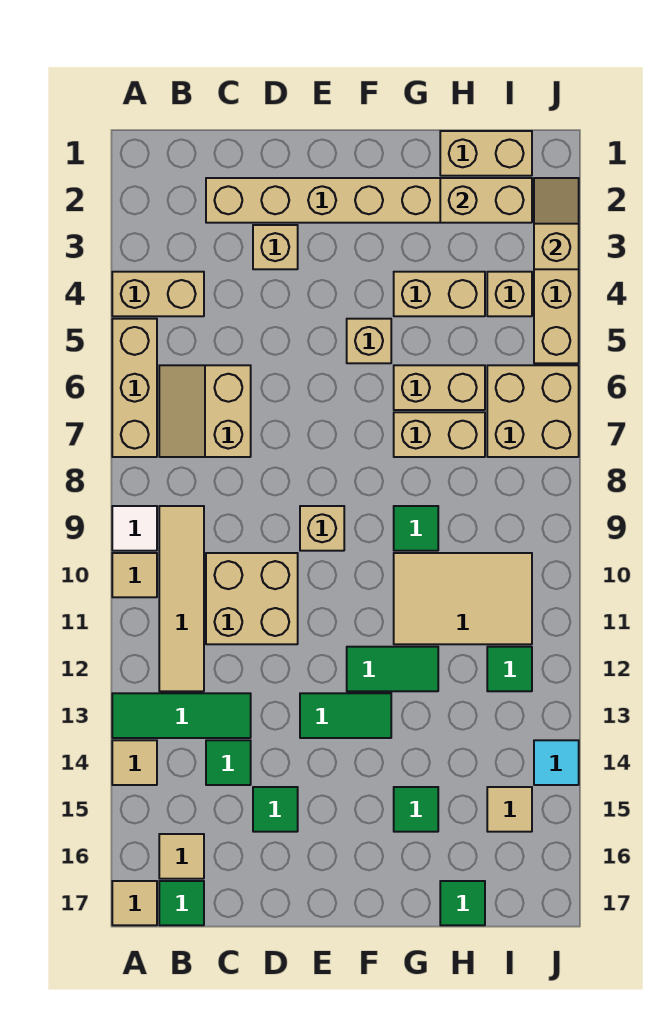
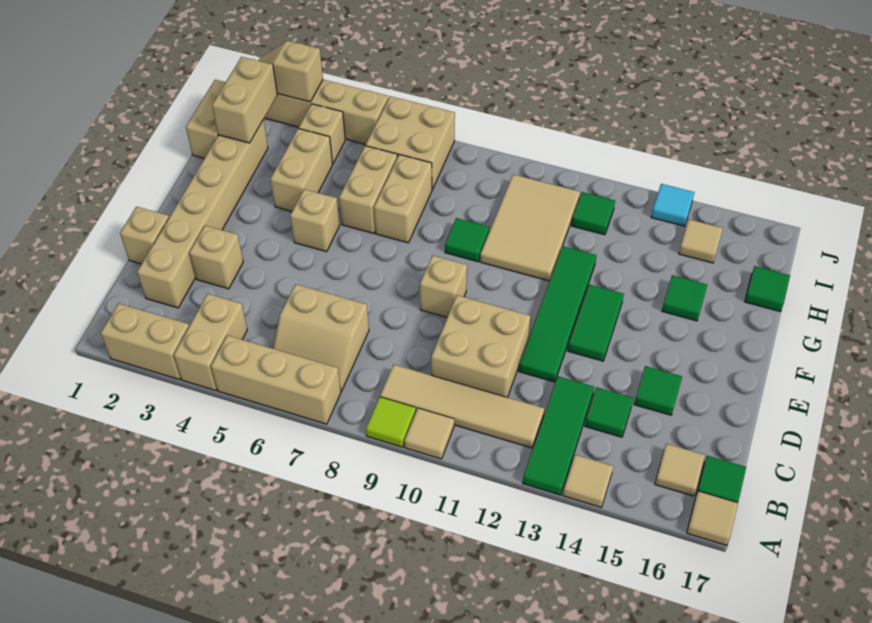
none -> tan 1x2 brick [101,303,189,380]
white 1x1 tile [112,506,157,551] -> lime 1x1 tile [366,397,416,447]
none -> tan 1x1 brick [120,207,169,264]
green 1x2 tile [347,647,438,691] -> green 1x4 tile [519,246,597,382]

